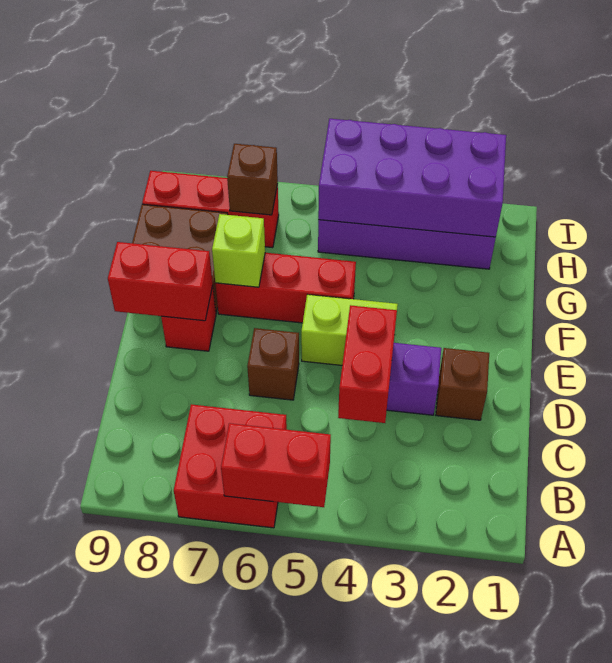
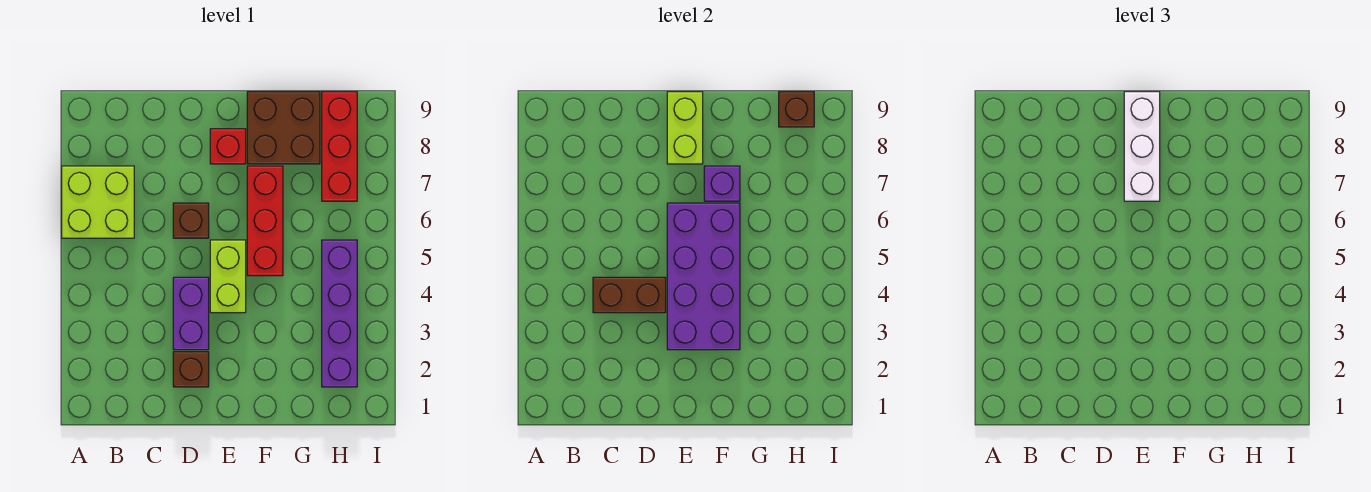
red 1x2 brick [221,423,331,507] -> none
red 2x2 brick [174,404,287,528] -> lime 2x2 brick [62,166,134,238]
red 1x2 brick [338,305,397,423] -> brown 1x2 brick [593,277,666,313]
none -> white 1x3 brick [1124,92,1160,201]
red 1x2 brick [108,242,213,321] -> lime 1x2 brick [667,92,703,164]
lime 1x1 brick [212,214,265,287] -> purple 1x1 brick [704,166,740,201]
purple 2x4 brick [318,119,506,237] -> purple 2x4 brick moved to [667,203,740,350]
brown 1x1 brick [227,144,278,215] -> brown 1x1 brick moved to [779,92,814,127]

